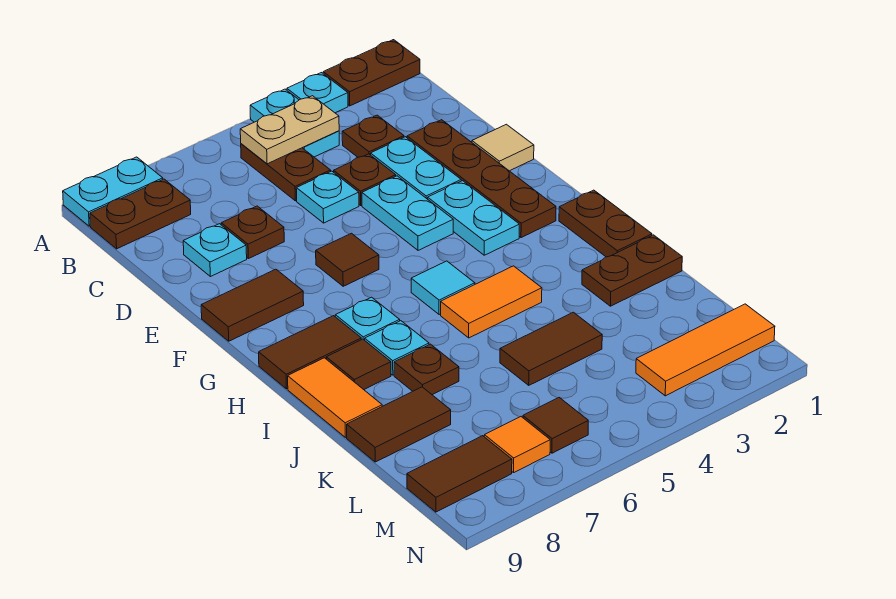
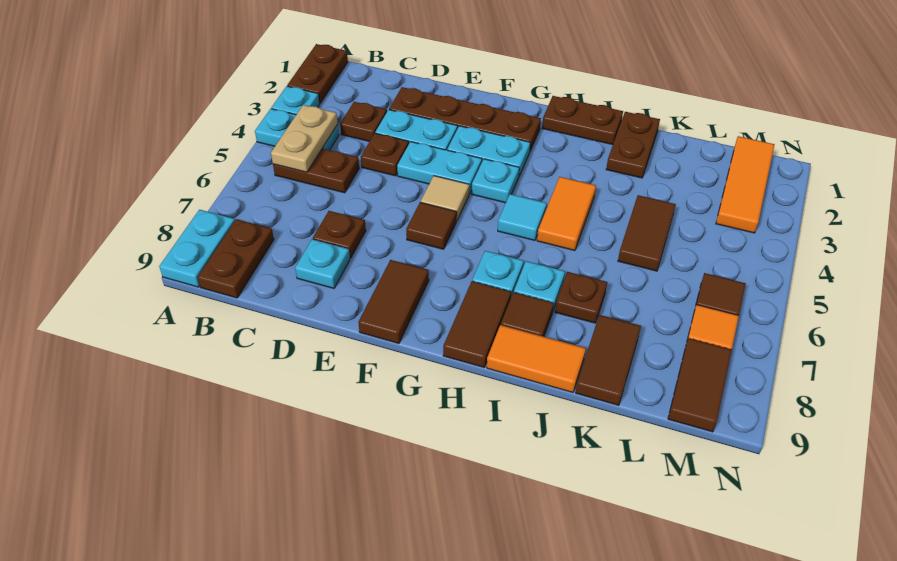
cyan 1x1 plate [296,171,359,223] -> cyan 1x1 plate moved to [472,159,519,203]
tan 1x1 tile [472,124,534,171] -> tan 1x1 tile moved to [421,176,469,221]

